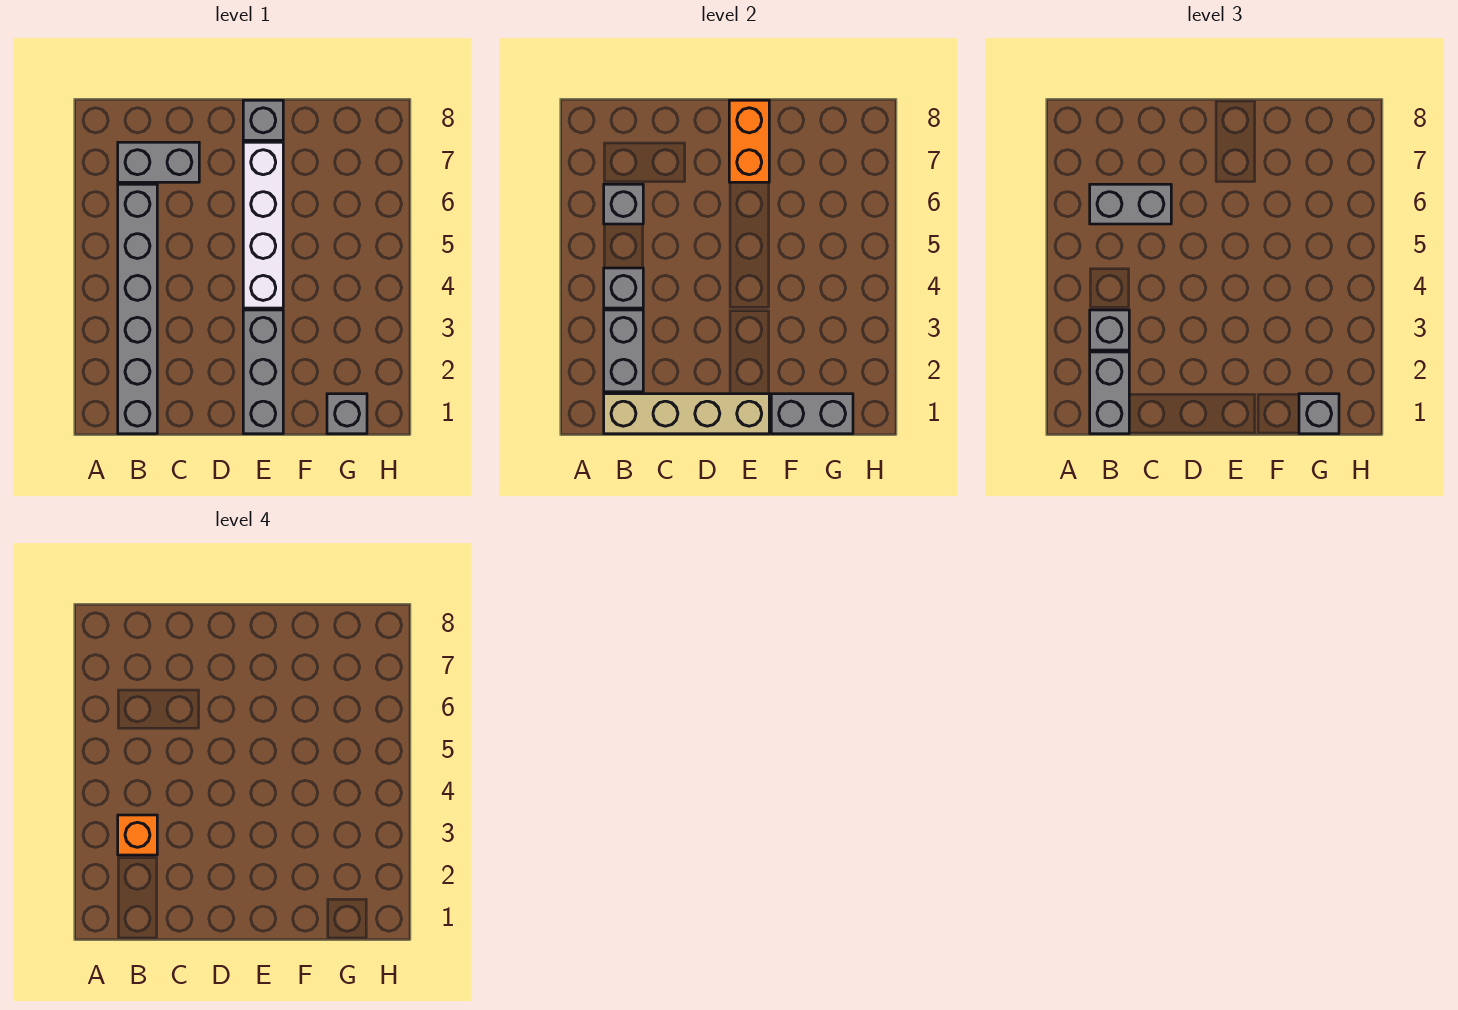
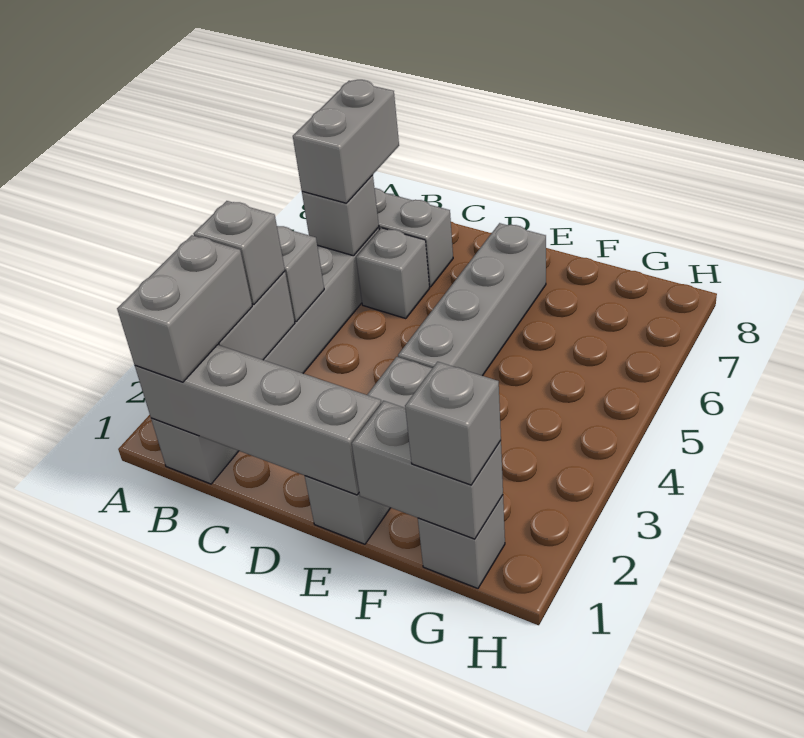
tan 1x4 brick [604,394,769,434] -> grey 1x4 brick [135,345,381,495]
orange 1x1 brick [118,815,157,855] -> none
grey 1x2 brick [1090,184,1171,224] -> grey 1x2 brick turned to [293,80,399,203]
white 1x4 brick [243,142,283,308] -> grey 1x4 brick [398,223,546,376]
orange 1x2 brick [729,100,769,182] -> none
grey 1x1 brick [243,100,283,140] -> grey 1x1 brick moved to [356,228,430,319]

